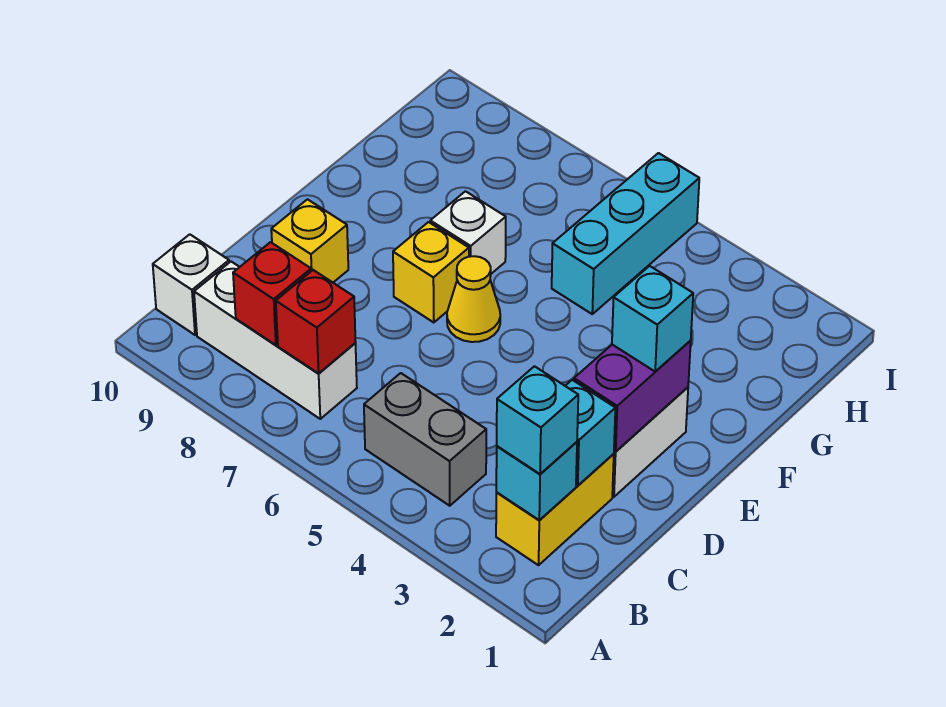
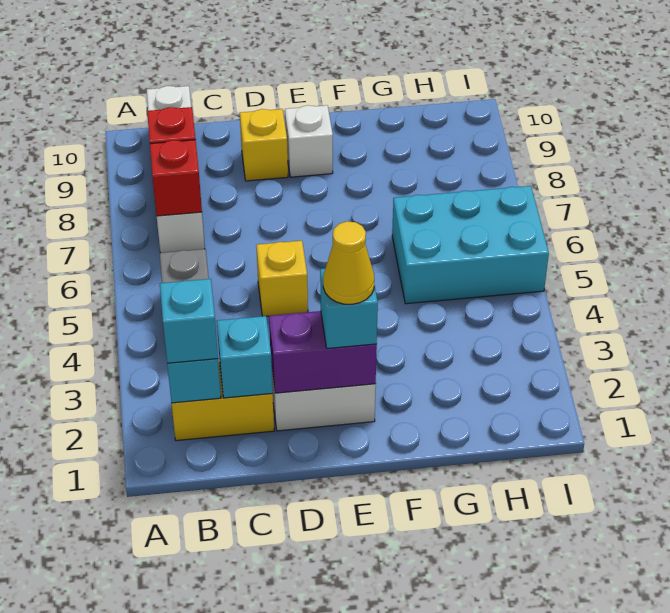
yellow 1x1 cone [447,256,500,342] -> yellow 1x1 cone moved to [323,221,374,304]
yellow 1x1 brick [393,222,469,323] -> yellow 1x1 brick moved to [256,241,308,316]
white 1x1 brick [430,191,506,274] -> white 1x1 brick moved to [285,105,333,177]
cyan 1x3 brick [552,153,699,314] -> cyan 2x3 brick [392,186,549,304]

